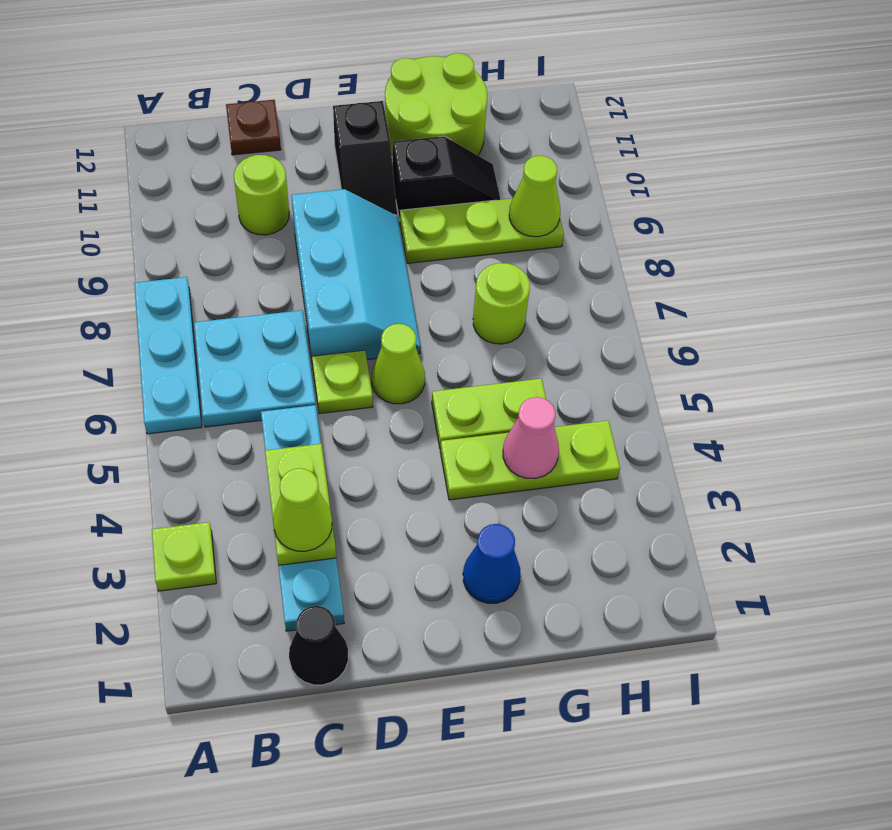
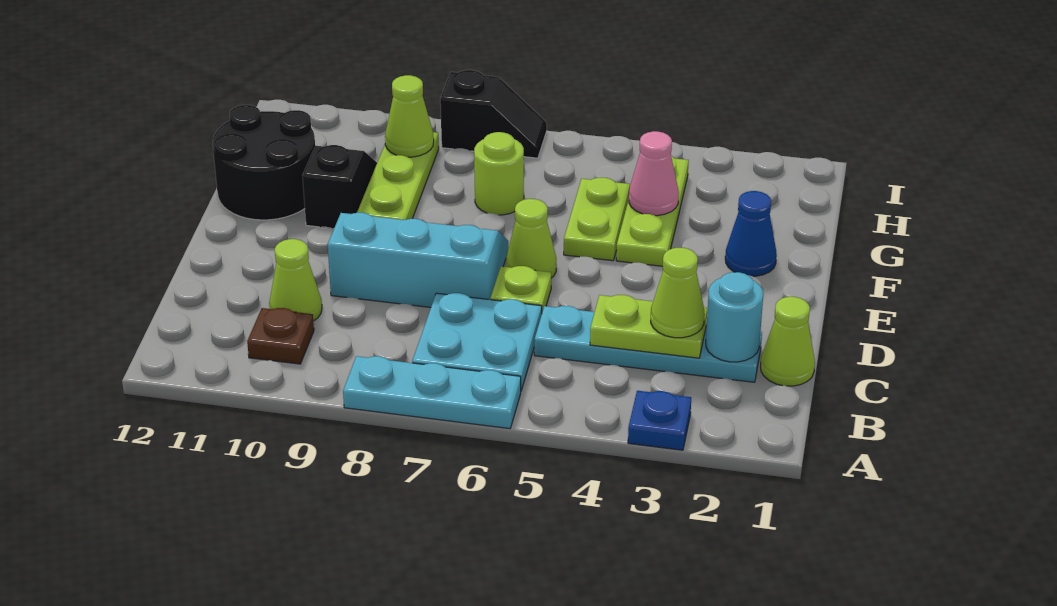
lime 1x1 plate [152,522,216,591] -> blue 1x1 plate [628,391,691,450]
black 1x1 cone [289,606,348,685] -> lime 1x1 cone [761,297,815,386]
none -> cyan 1x1 round brick [706,272,763,362]
lime 1x1 round brick [234,155,289,235] -> lime 1x1 cone [269,239,322,321]
brown 1x1 plate [226,100,281,155] -> brown 1x1 plate moved to [247,308,314,364]
black 1x2 slope [333,101,397,216] -> black 1x2 slope moved to [440,70,547,158]
lime 2x2 round brick [385,53,487,156] -> black 2x2 round brick [213,105,315,220]

